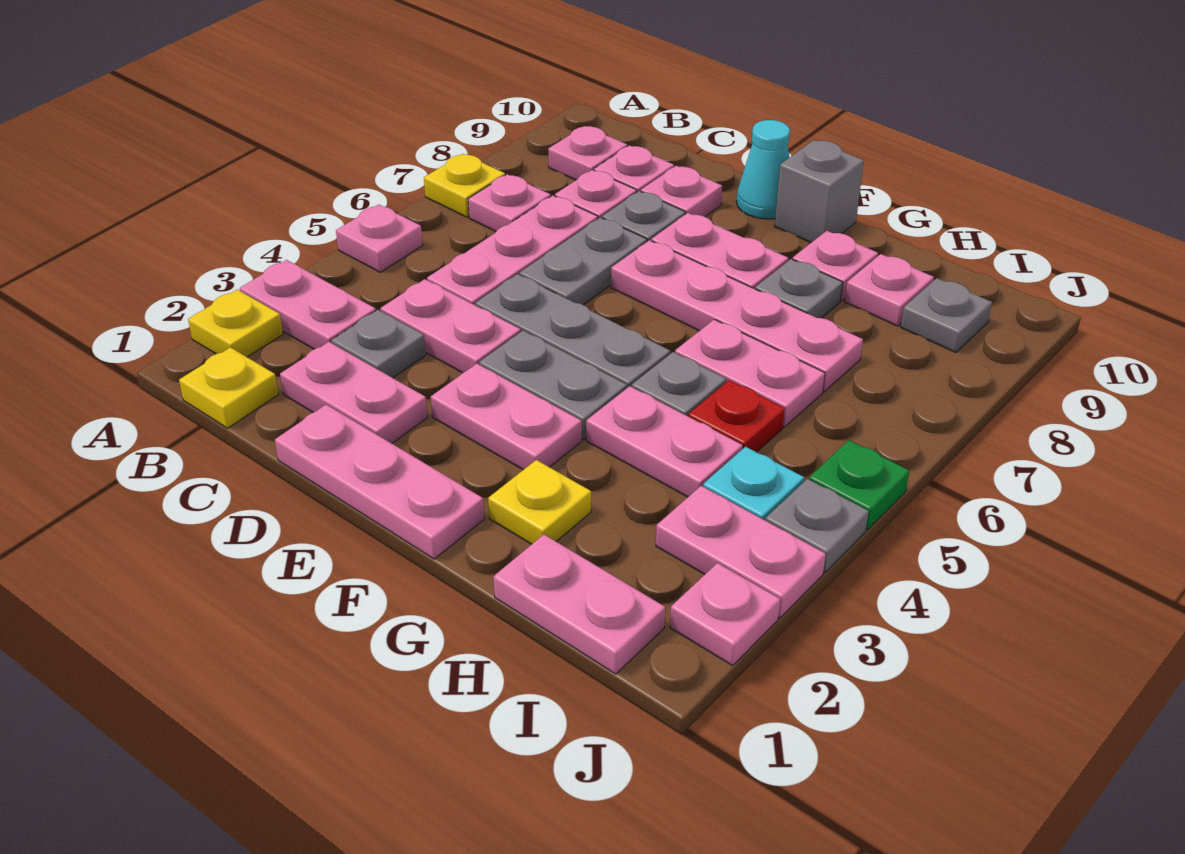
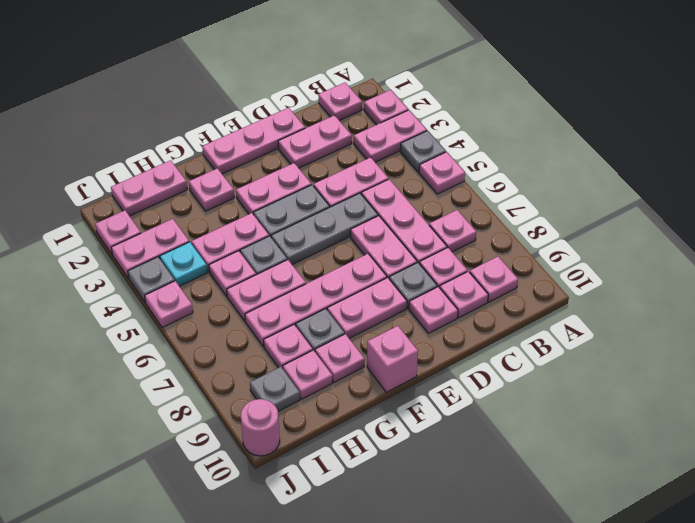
yellow 1x1 plate [188,290,283,357] -> pink 1x1 plate [364,90,408,125]
yellow 1x1 plate [424,154,505,217] -> none
yellow 1x1 plate [179,347,278,428] -> pink 1x1 plate [318,83,362,121]
grey 1x1 plate [331,310,426,378] -> grey 1x1 plate moved to [400,131,446,172]
grey 1x2 plate [519,217,647,305] -> pink 1x2 plate [351,216,417,278]
cyan 1x1 cone [737,120,790,219] -> none
grey 1x1 brick [775,140,864,243] -> pink 1x1 brick [367,326,418,392]
yellow 1x1 plate [488,460,591,544] -> pink 1x1 plate [189,168,234,211]
red 1x1 plate [688,380,785,452] -> pink 1x1 plate [209,251,256,296]
none -> pink 1x1 plate [264,325,313,368]
green 1x1 plate [809,440,909,530] -> pink 1x1 plate [145,281,193,328]
none -> pink 1x1 round brick [241,399,280,456]

